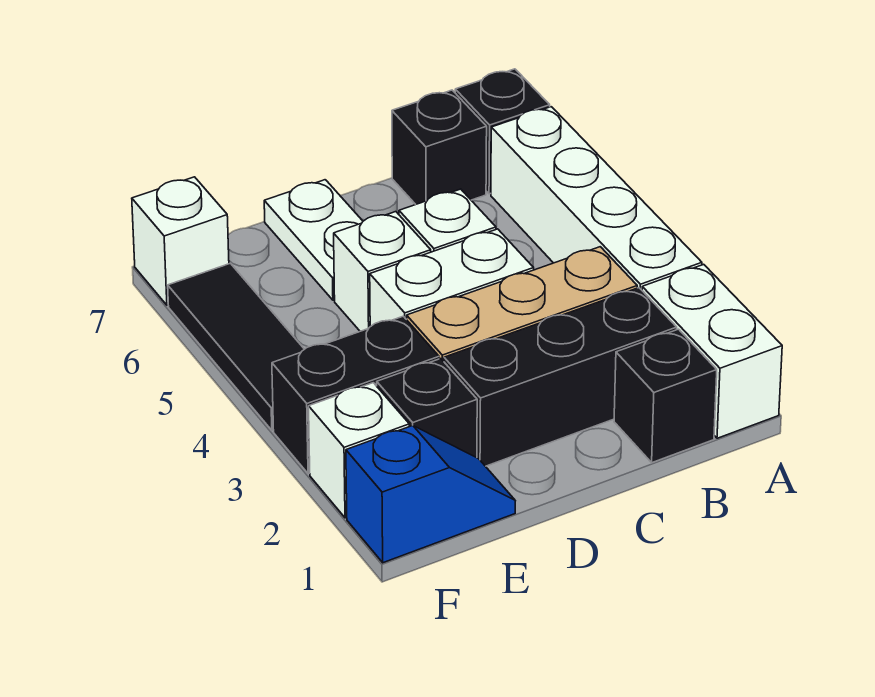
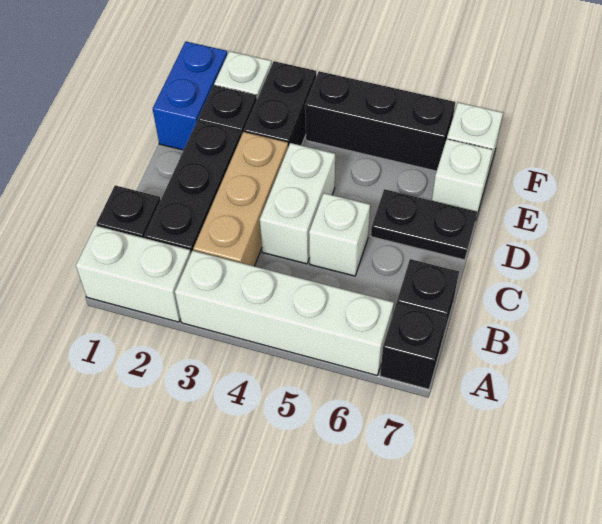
white 1x1 brick [334,212,431,331] -> white 1x1 brick moved to [432,139,493,217]
white 1x2 plate [264,180,363,300] -> black 1x2 plate [371,189,477,260]
blue 1x2 slope [346,426,515,563] -> blue 1x2 brick [153,41,227,150]
black 1x3 tile [168,263,304,430] -> black 1x3 brick [305,71,455,171]

